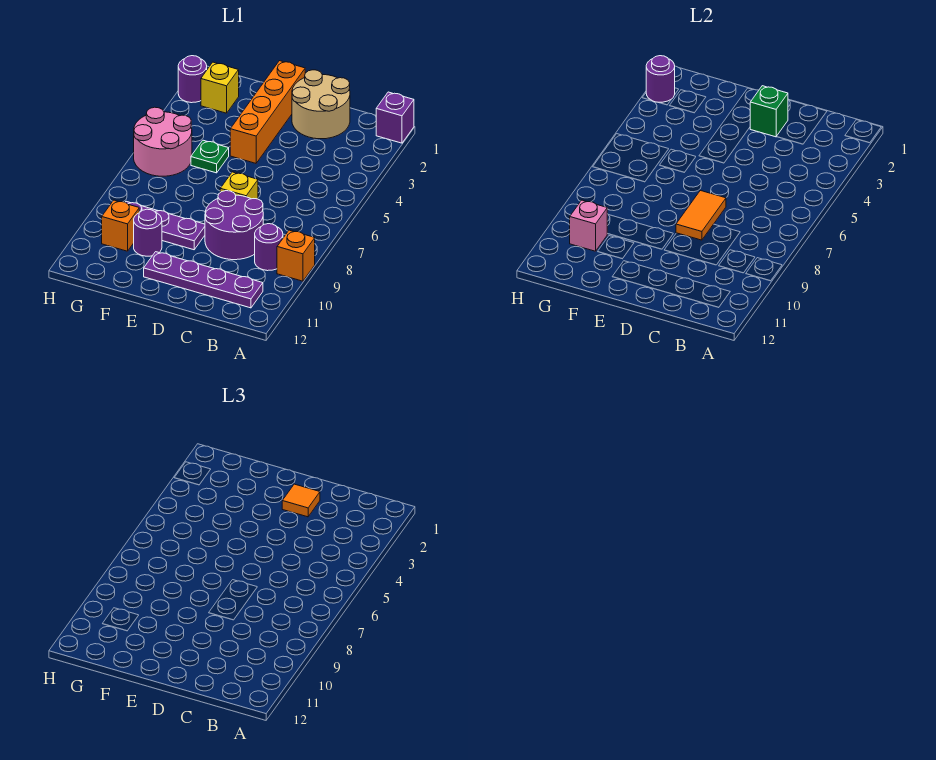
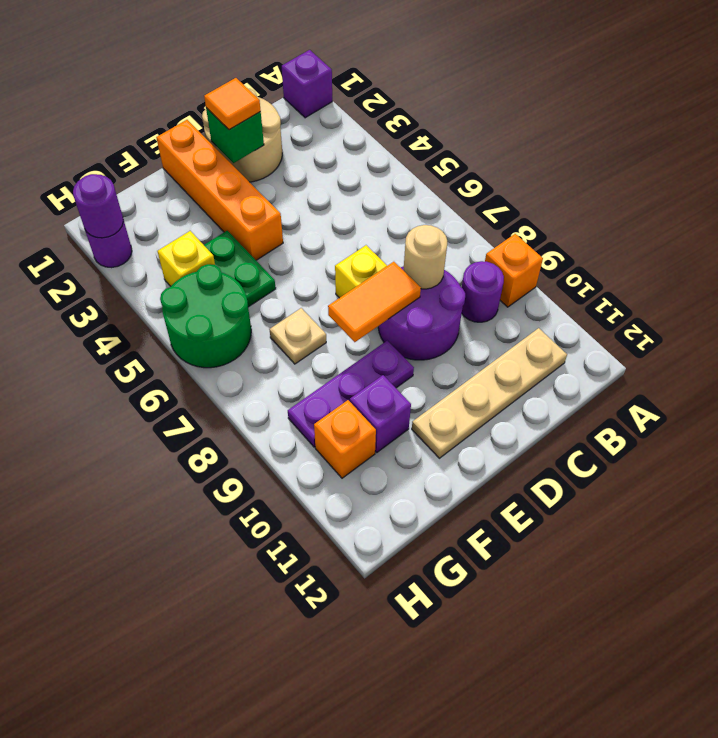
purple 1x4 plate [144,252,263,308] -> tan 1x4 plate [412,328,567,458]
none -> tan 1x1 round brick [403,225,447,289]
orange 1x2 tile [676,190,726,240] -> orange 1x2 tile turned to [328,262,421,342]
green 1x1 plate [191,140,229,173] -> green 1x2 plate [204,231,276,307]
none -> tan 1x1 plate [269,308,326,364]
purple 1x1 round brick [134,209,162,256] -> purple 1x1 brick [350,375,411,452]
yellow 1x1 brick [201,62,239,113] -> yellow 1x1 brick moved to [157,231,215,286]
pink 2x2 round brick [134,107,192,176] -> green 2x2 round brick [160,264,251,368]
pink 1x1 brick [570,200,607,251] -> none

